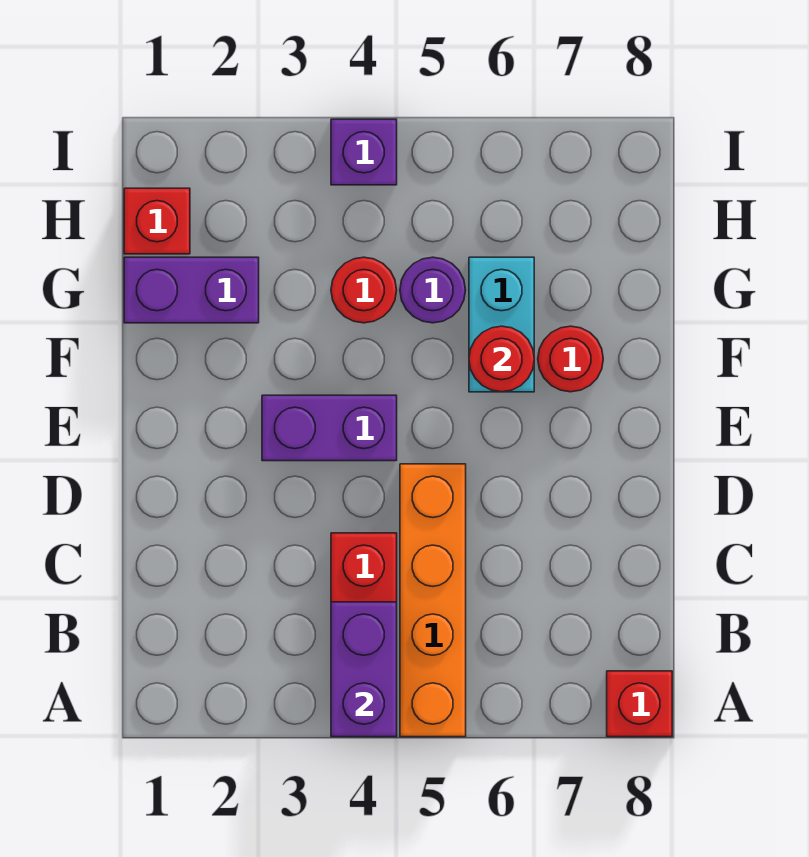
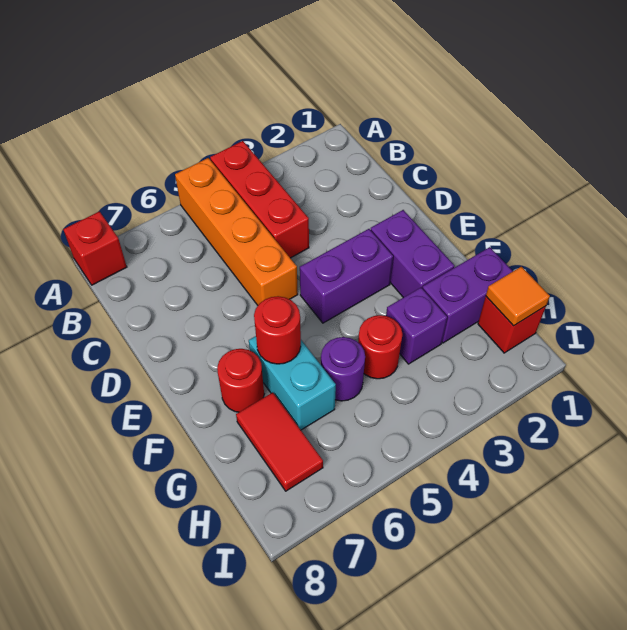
purple 1x2 brick [331,602,397,737] -> purple 1x2 brick moved to [371,210,454,298]
none -> red 1x2 tile [236,392,323,491]
none -> orange 1x1 tile [486,267,550,326]
purple 1x1 brick [331,119,397,185] -> purple 1x1 brick moved to [386,288,447,364]

